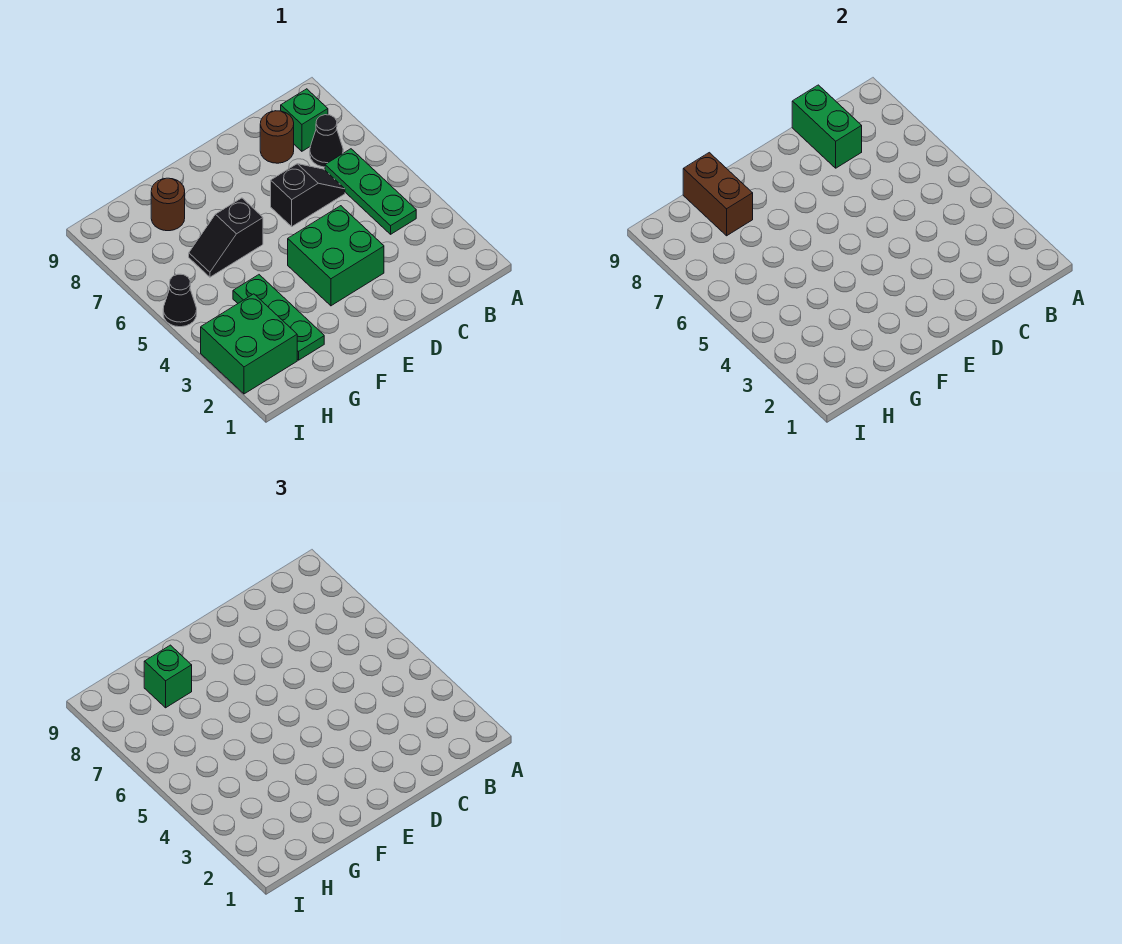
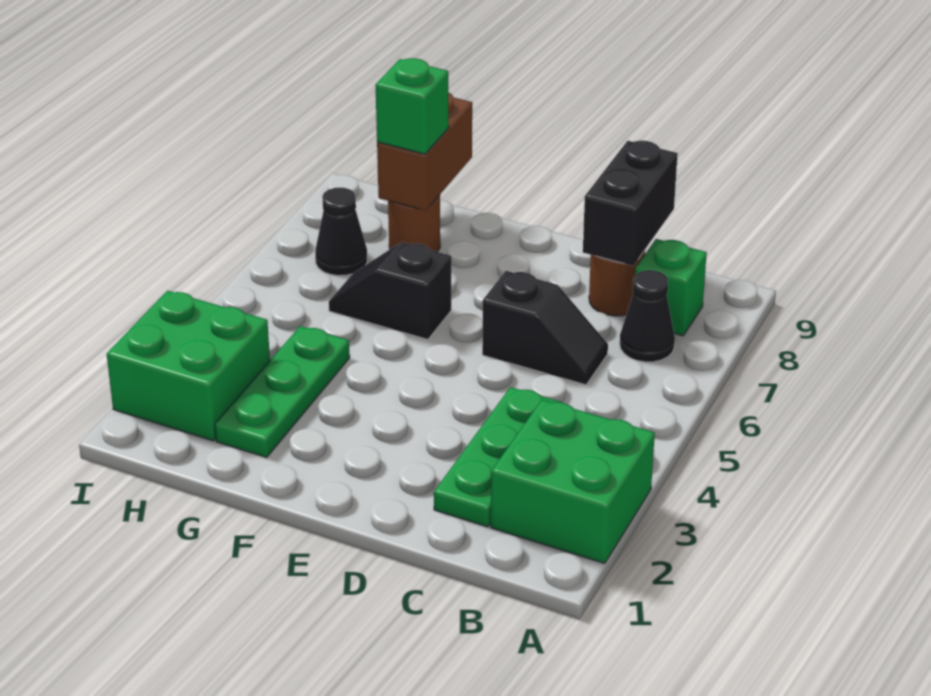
green 1x3 plate [325,149,416,234] -> green 1x3 plate moved to [434,387,562,527]
green 1x2 brick [792,85,862,168] -> black 1x2 brick [583,141,678,266]
green 2x2 brick [288,206,384,306] -> green 2x2 brick moved to [491,400,655,563]
black 1x1 cone [163,274,197,327] -> black 1x1 cone moved to [315,187,367,276]

